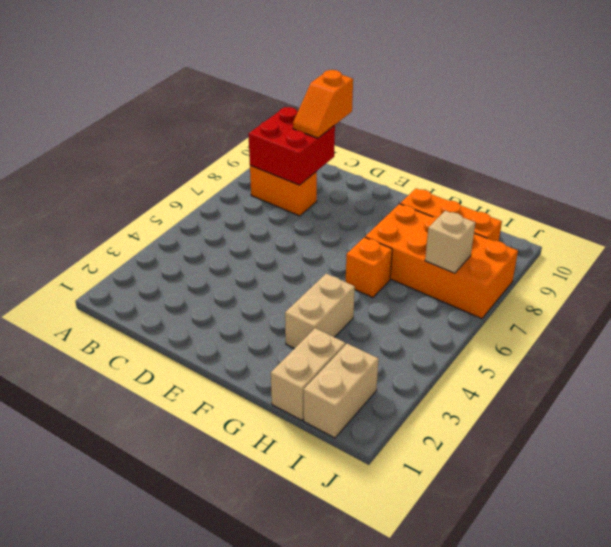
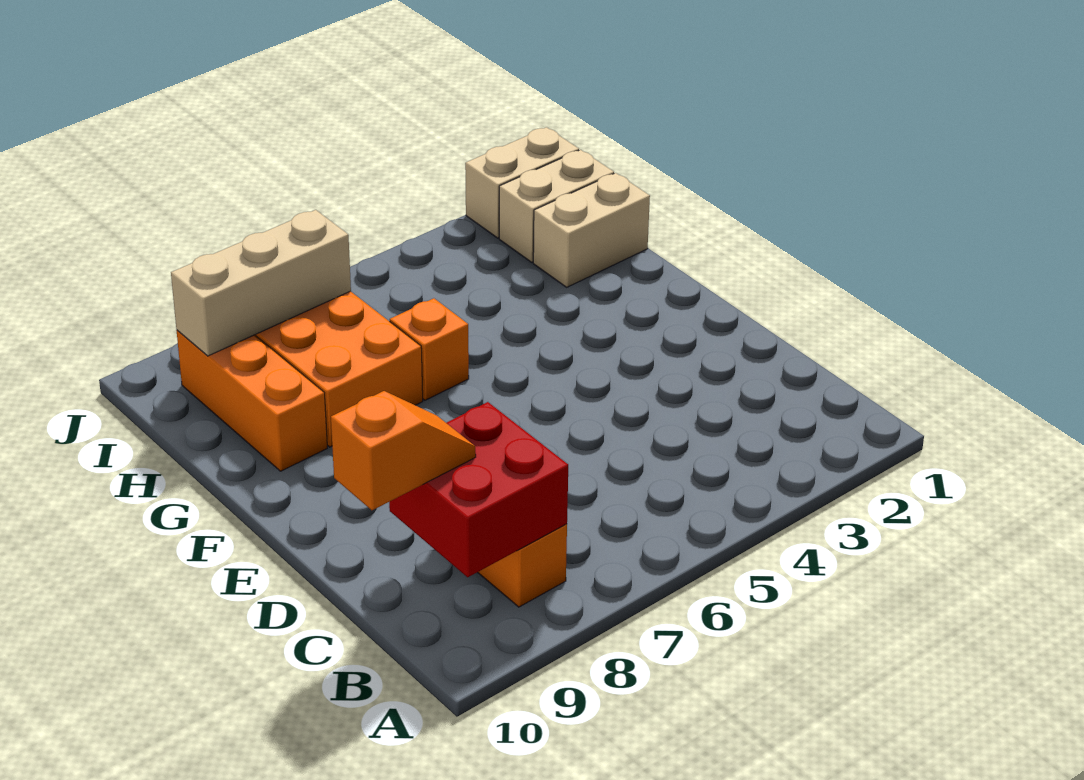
tan 1x2 brick [285,274,355,349] -> tan 1x2 brick moved to [465,127,579,238]
tan 1x1 brick [425,211,475,273] -> tan 1x3 brick [171,210,351,356]

